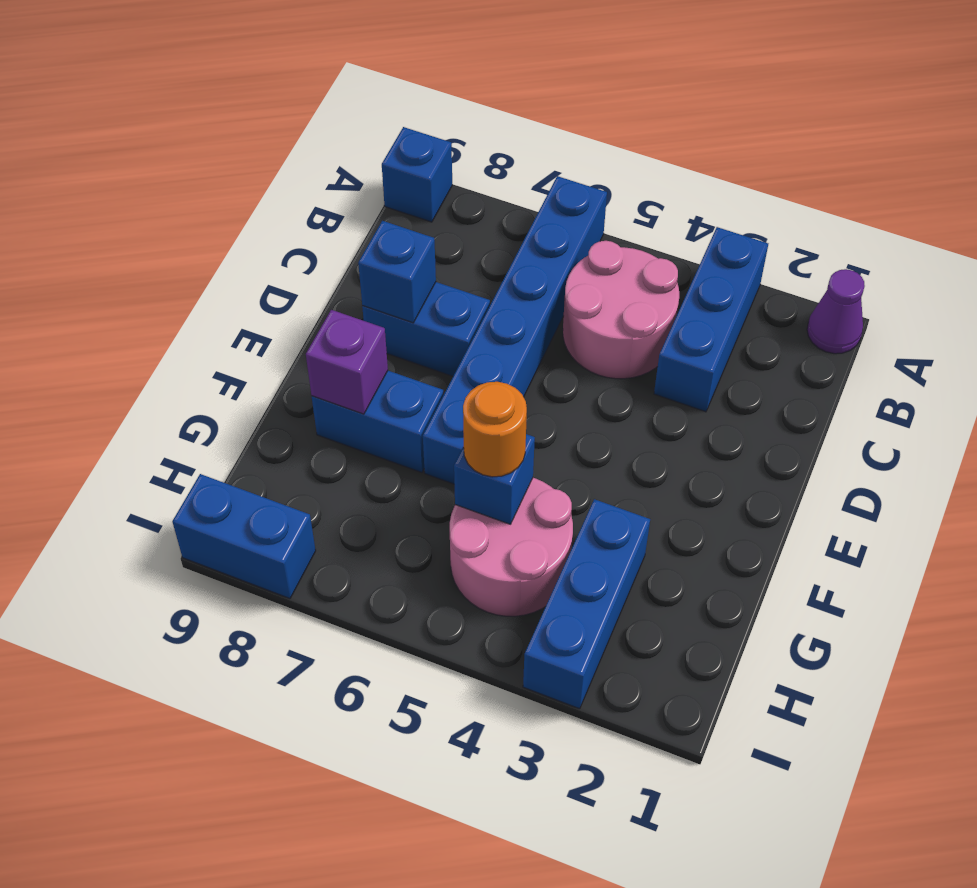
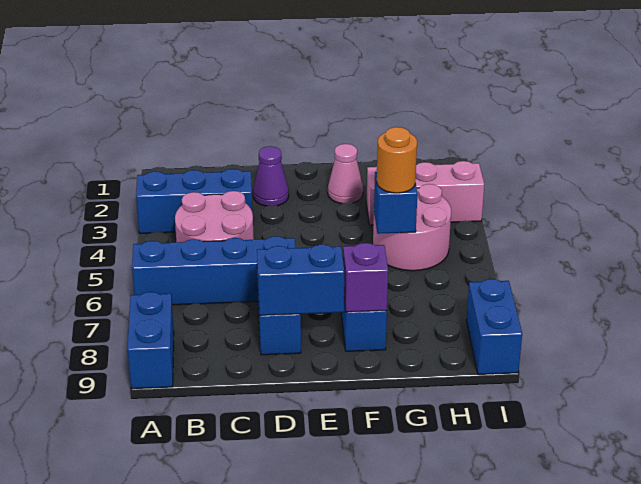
purple 1x1 cone [807,269,865,354] -> purple 1x1 cone moved to [253,146,289,206]
blue 1x6 brick [423,176,607,484] -> blue 1x4 brick [132,236,295,305]
blue 1x1 brick [382,127,452,222] -> blue 1x2 brick [127,292,174,389]
blue 1x1 brick [358,221,436,323] -> blue 1x2 brick [257,244,344,315]
none -> pink 1x1 cone [328,144,363,204]
blue 1x3 brick [523,499,650,709] -> pink 1x3 brick [366,161,484,225]

